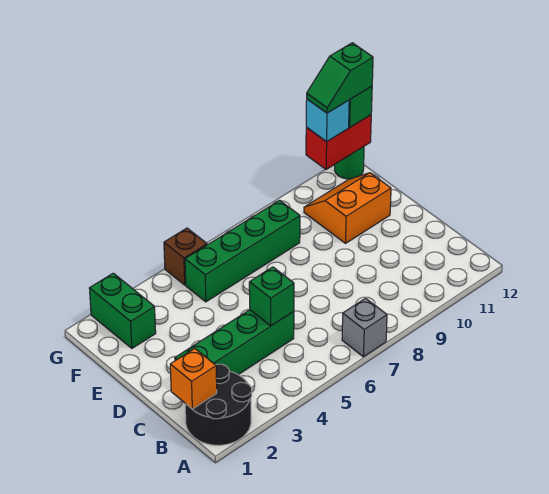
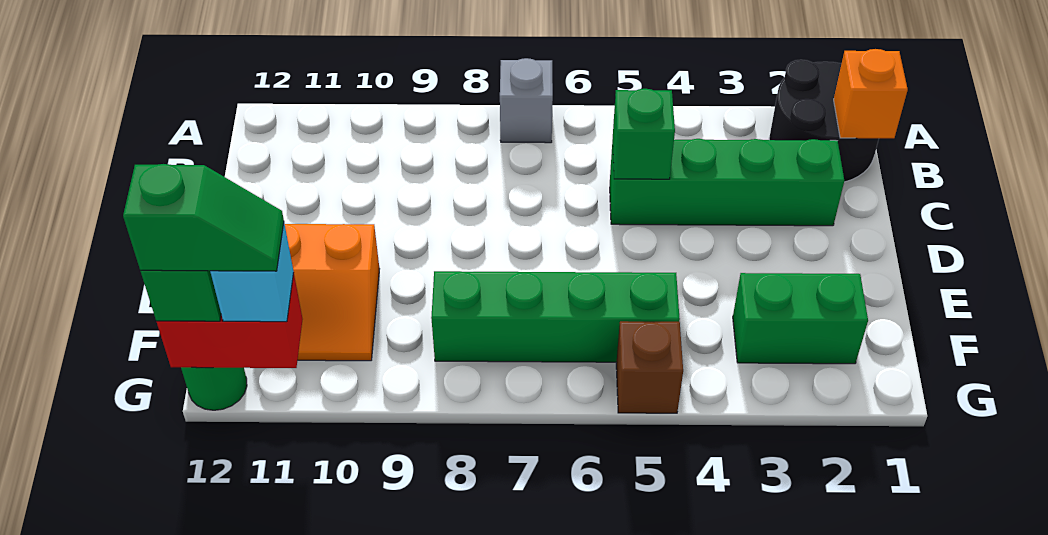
green 1x2 brick [89,273,156,348] -> green 1x2 brick turned to [733,273,868,364]

